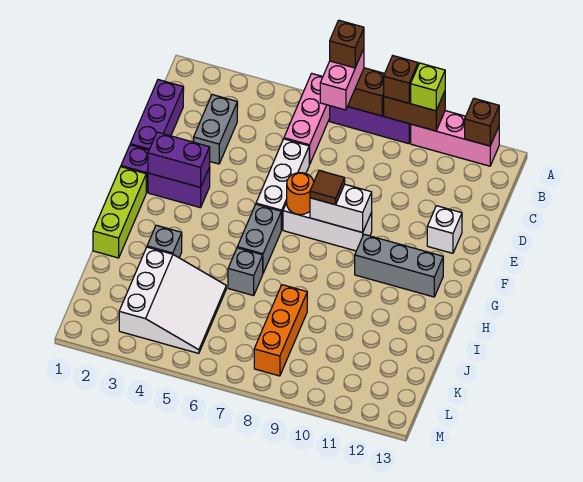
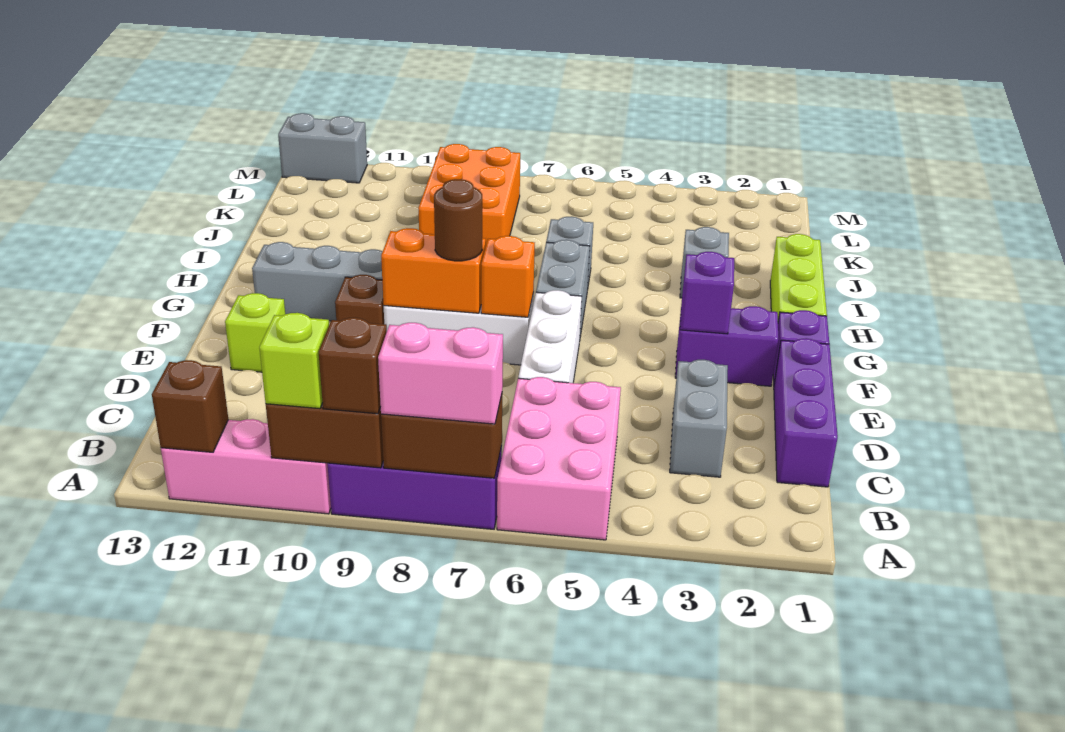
pink 1x3 brick [284,74,330,165] -> pink 2x3 brick [497,377,621,540]
pink 1x2 brick [320,49,364,110] -> pink 1x2 brick turned to [378,323,503,424]
brown 1x1 brick [330,20,364,68] -> brown 1x1 brick moved to [335,275,384,324]
white 1x1 brick [427,206,462,253] -> lime 1x1 brick [225,293,285,372]
purple 1x2 brick [148,132,210,187] -> purple 1x1 brick [680,252,734,334]
orange 1x1 round brick [287,173,314,215] -> orange 1x1 brick [481,236,535,317]
white 1x2 brick [310,184,372,233] -> orange 1x2 brick [381,228,486,313]
brown 1x1 tile [310,170,345,205] -> brown 1x1 round brick [434,179,482,261]
white 3x3 slope [119,247,226,353] -> none
orange 1x3 brick [254,285,307,376] -> orange 2x3 brick [418,144,520,244]
none -> grey 1x2 brick [278,113,367,183]

